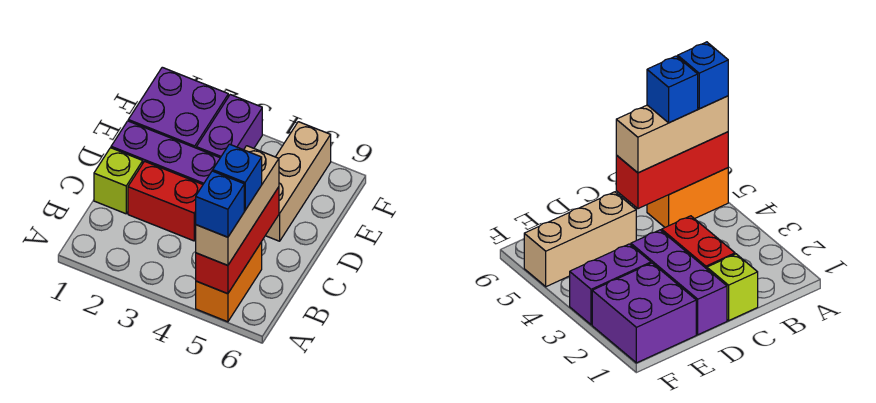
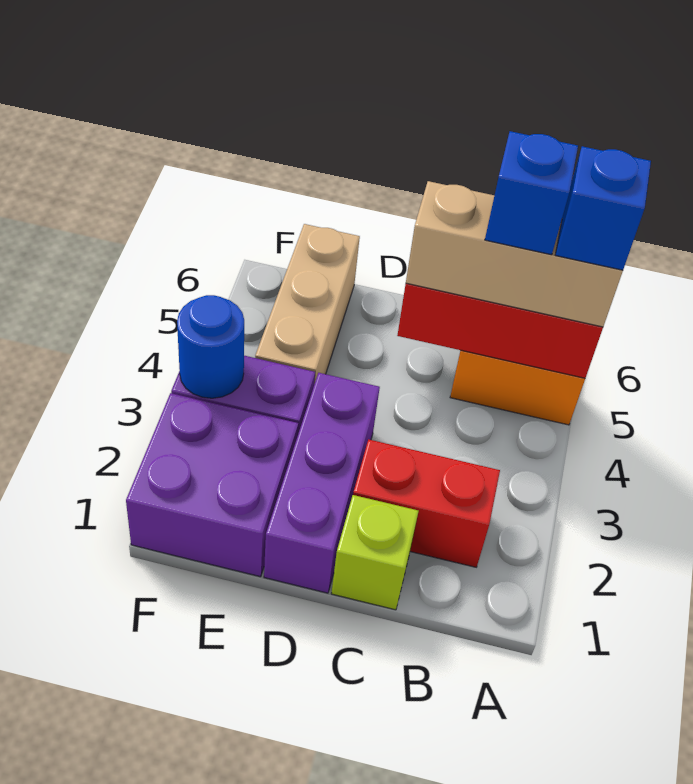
red 1x2 brick [128,161,203,241] -> red 1x2 brick turned to [353,439,500,567]
tan 1x3 brick [265,122,331,241] -> tan 1x3 brick turned to [255,224,360,384]
none -> blue 1x1 round brick [177,295,244,398]

